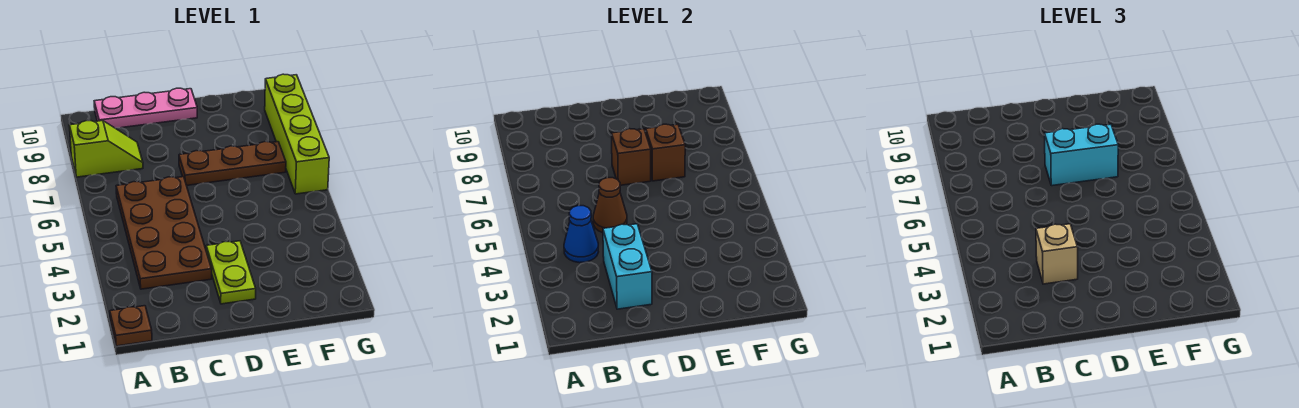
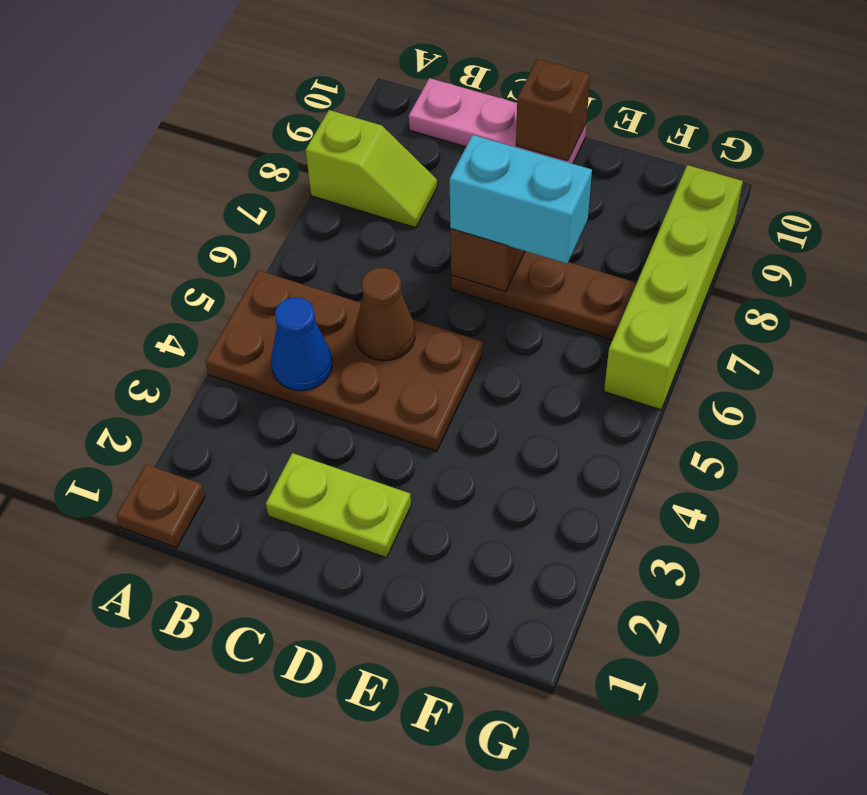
brown 2x4 plate [116,177,212,289] -> brown 2x4 plate turned to [205,270,482,451]
cyan 1x2 brick [603,224,652,309] -> none
tan 1x1 brick [1036,224,1078,284] -> none
lime 1x2 plate [206,241,256,304] -> lime 1x2 plate turned to [266,453,411,558]
brown 1x1 brick [646,124,685,181] -> brown 1x1 brick moved to [516,59,590,161]

